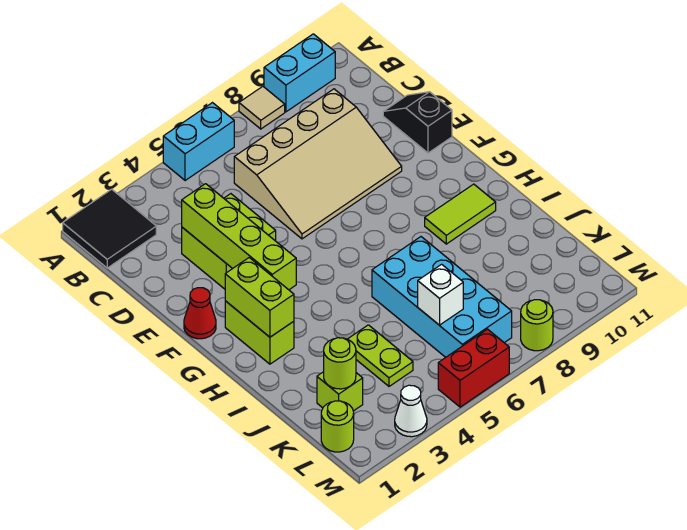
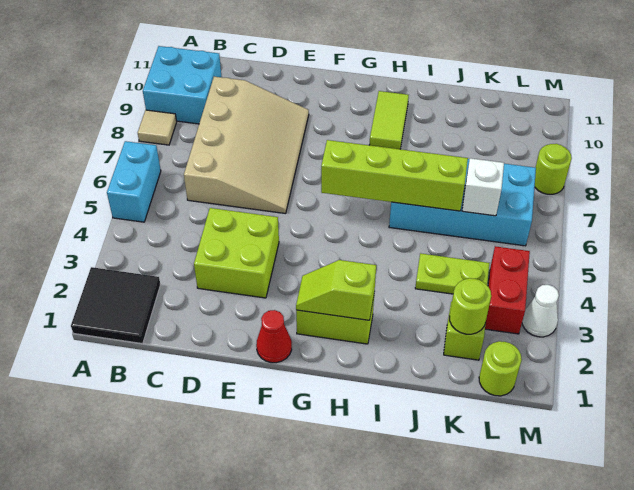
cyan 1x2 brick [264,34,335,112] -> cyan 2x2 brick [143,46,222,124]
lime 1x4 brick [182,184,296,290] -> lime 1x4 brick moved to [321,140,468,211]
black 1x2 slope [383,92,452,153] -> none
lime 1x2 brick [225,258,294,337] -> lime 1x2 slope [296,260,376,320]
red 1x2 brick [438,329,509,407] -> red 1x2 brick moved to [485,246,530,334]

